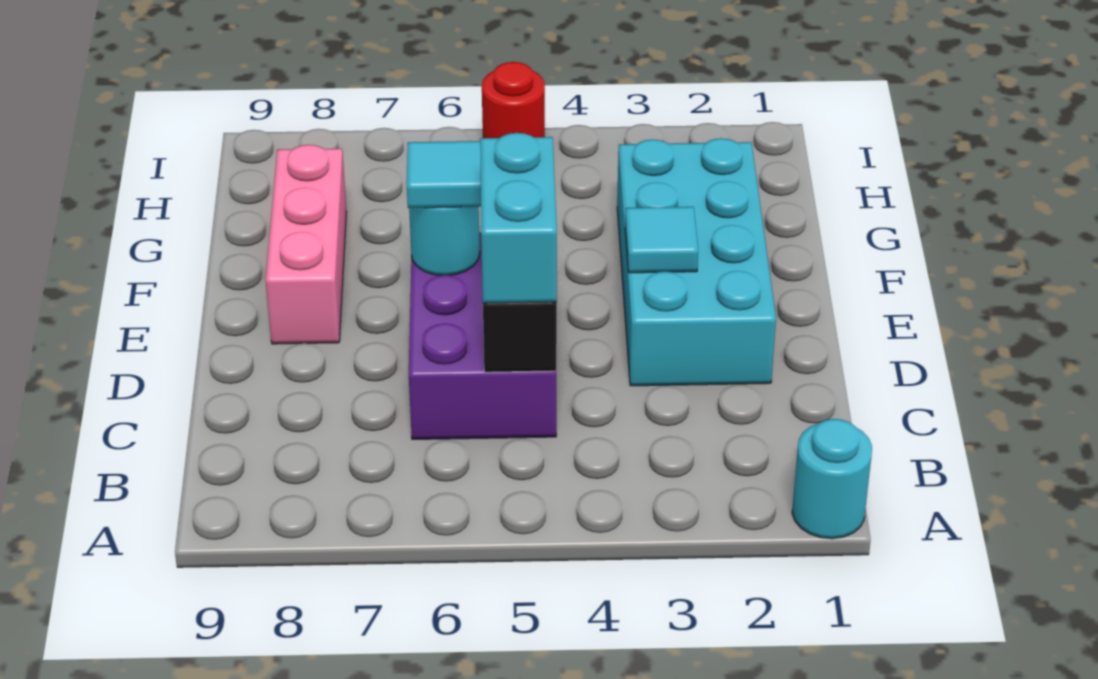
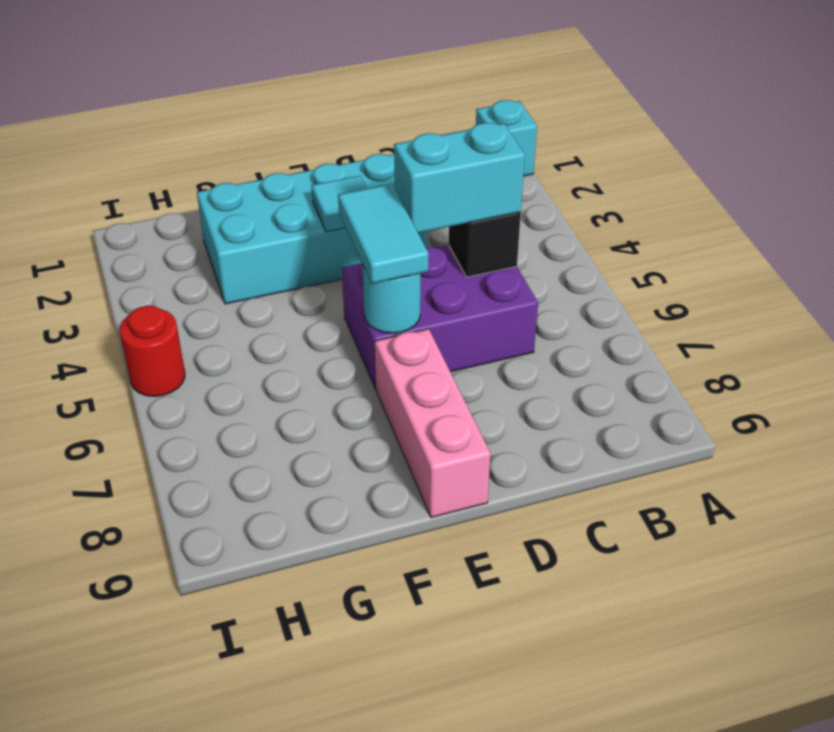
cyan 1x1 round brick [792,419,872,539] -> cyan 1x1 brick [476,100,537,176]
pink 1x3 brick [266,145,347,344] -> pink 1x3 brick turned to [375,329,490,518]

